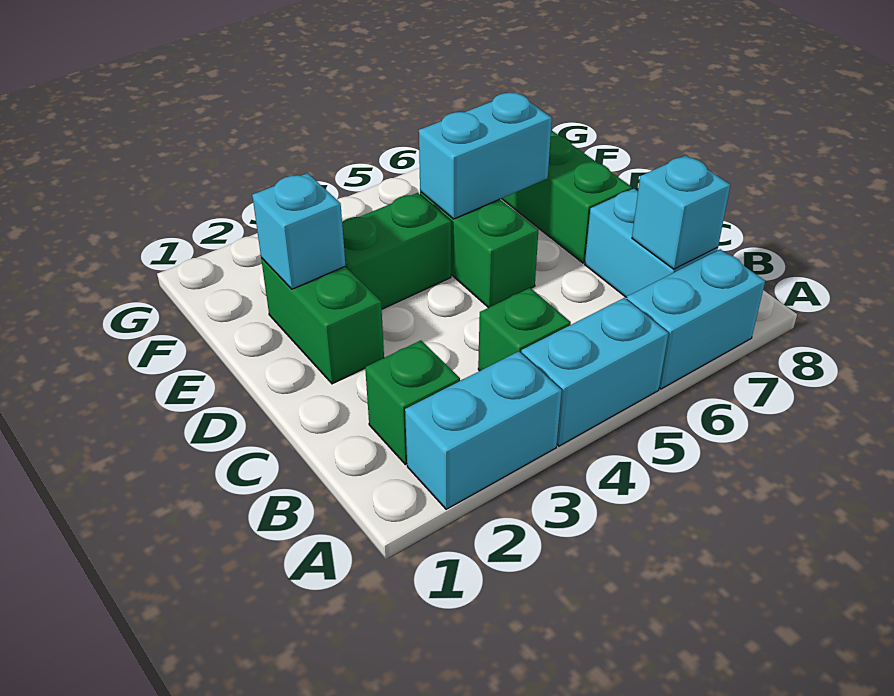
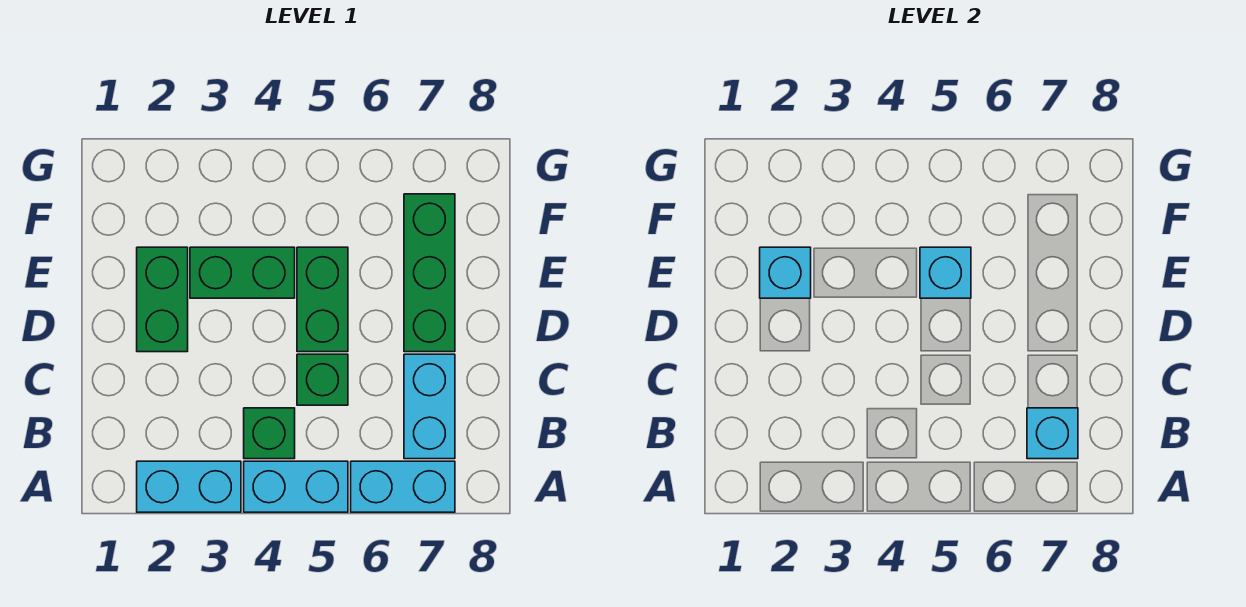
green 1x1 brick [365,340,460,465] -> green 1x1 brick moved to [297,354,348,405]
cyan 1x2 brick [419,92,552,219] -> cyan 1x1 brick [920,247,971,298]

